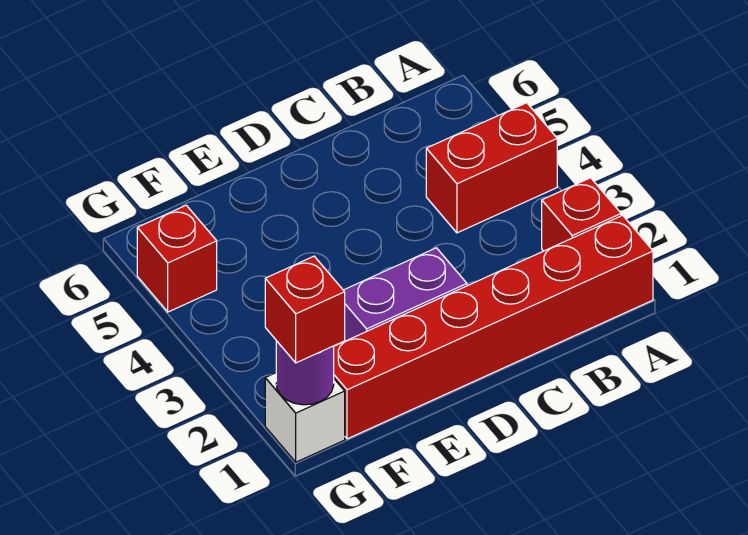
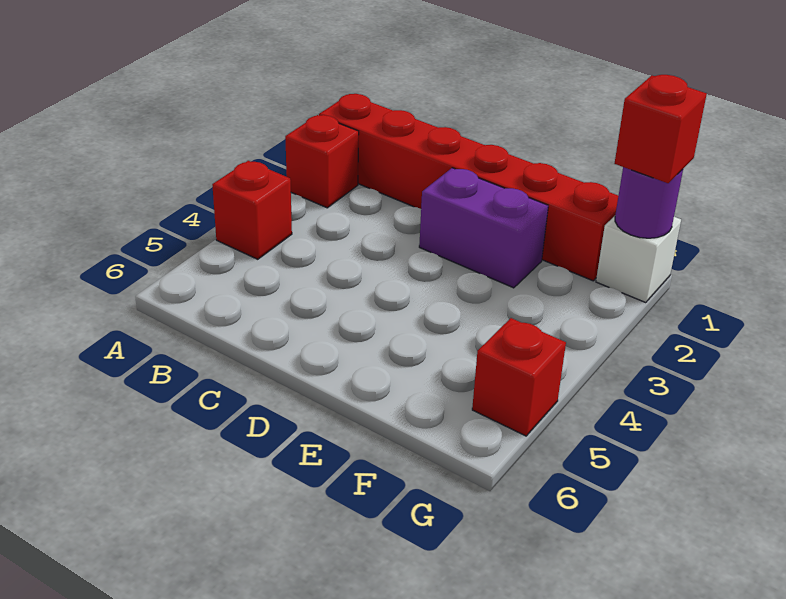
red 1x2 brick [426,103,557,233] -> red 1x1 brick [212,161,292,259]

